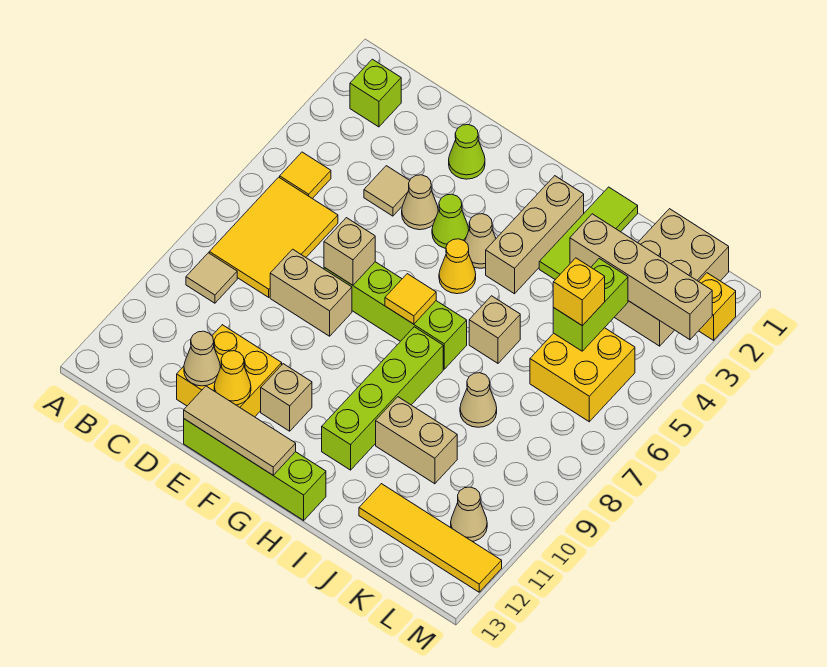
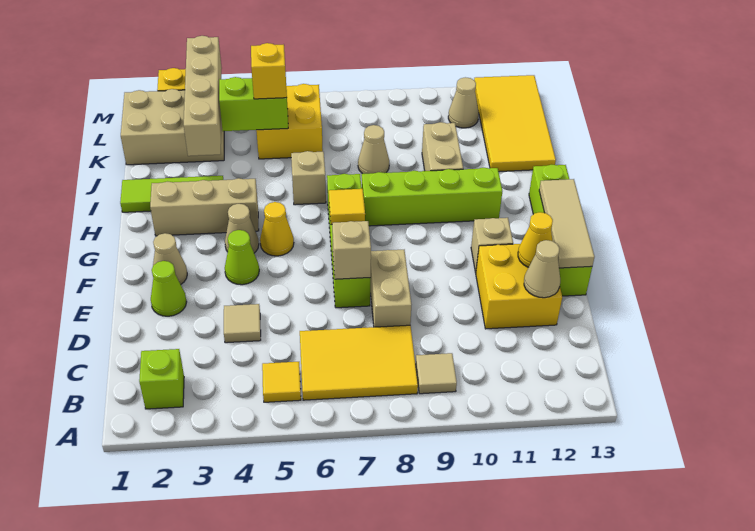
tan 1x1 cone [402,175,438,230] -> tan 1x1 cone moved to [153,233,187,284]
yellow 1x4 tile [359,484,502,592] -> yellow 2x4 tile [474,75,556,172]

